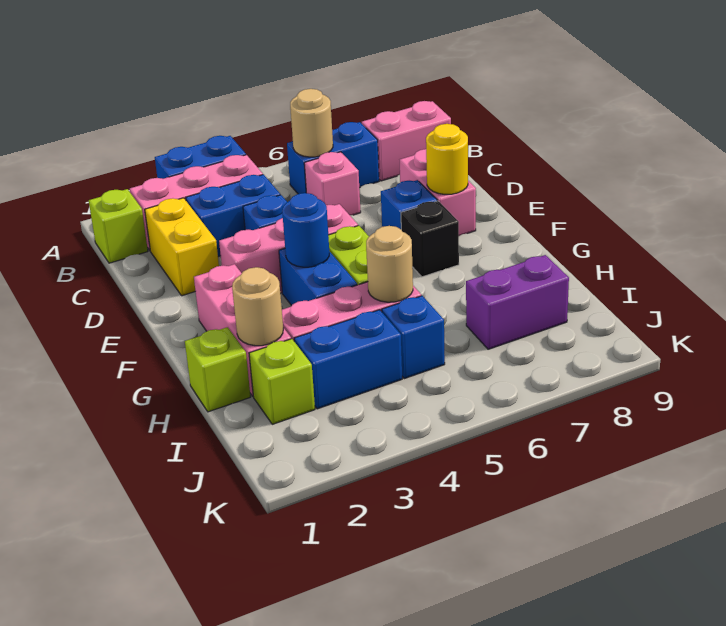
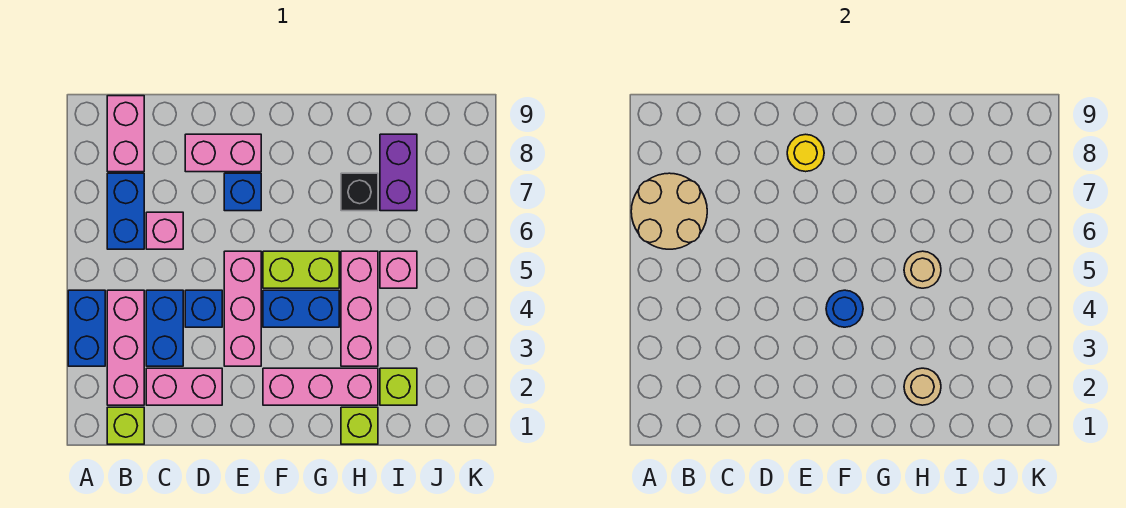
tan 1x1 round brick [290,89,333,157] -> tan 2x2 round brick [631,173,707,249]
yellow 1x2 brick [145,198,219,296] -> pink 1x2 brick [146,368,222,405]
black 1x1 brick [401,201,459,277] -> black 1x1 brick moved to [341,173,378,211]
blue 1x2 brick [294,310,402,409] -> none
blue 1x1 brick [382,296,445,379] -> pink 1x1 brick [380,251,417,288]

